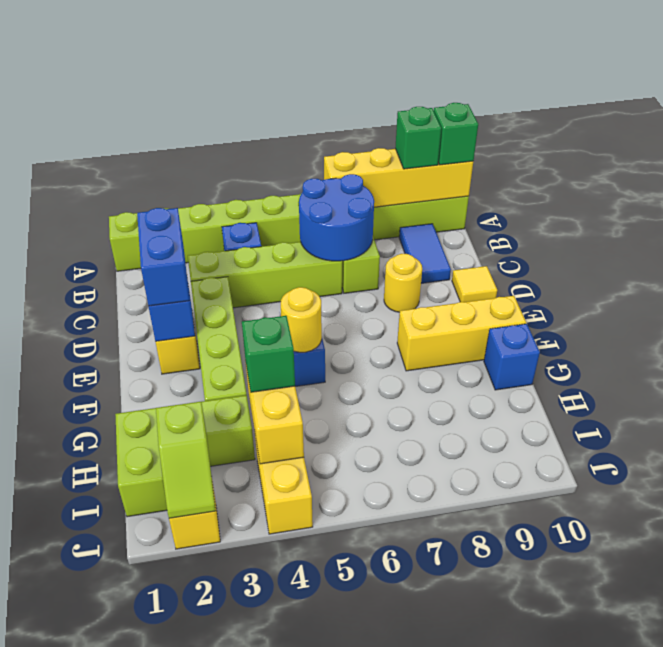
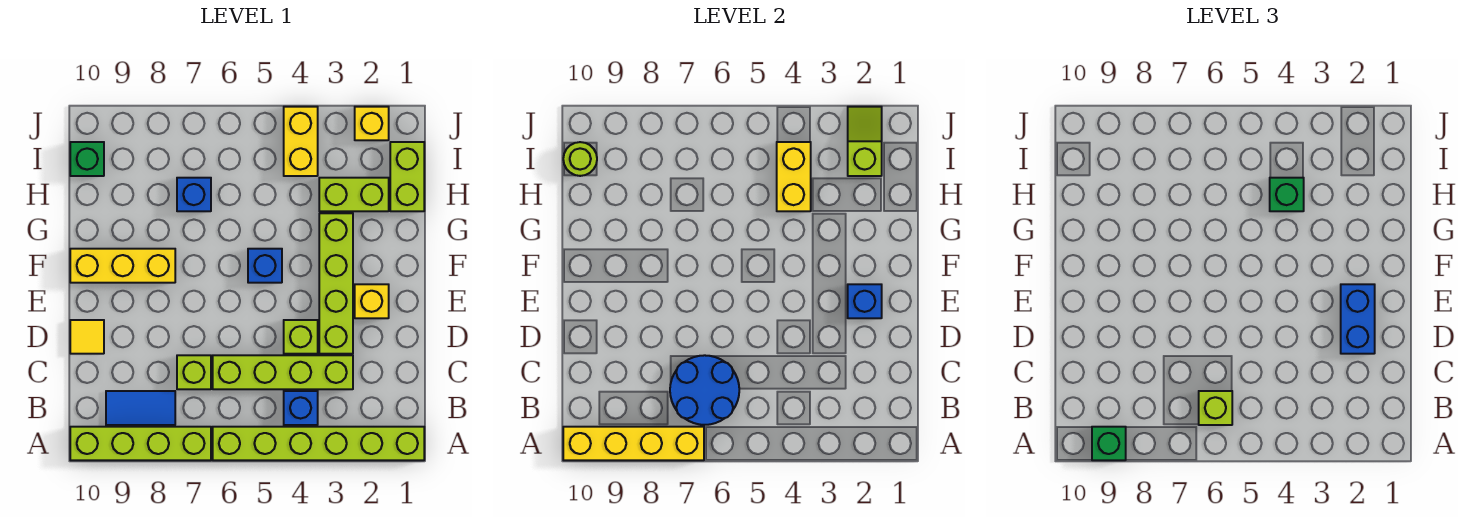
green 1x1 brick [434,103,478,165] -> green 1x1 brick moved to [70,142,104,176]
none -> lime 1x1 brick [1199,391,1232,425]
blue 1x2 tile [399,224,451,283] -> blue 1x2 tile turned to [106,391,175,425]
none -> lime 1x1 brick [284,320,318,354]
yellow 1x1 round brick [384,254,422,312] -> none
yellow 1x1 round brick [281,287,322,352] -> none
blue 1x1 brick [484,324,540,390] -> blue 1x1 brick moved to [177,178,211,211]
none -> lime 1x1 round brick [563,142,597,176]

